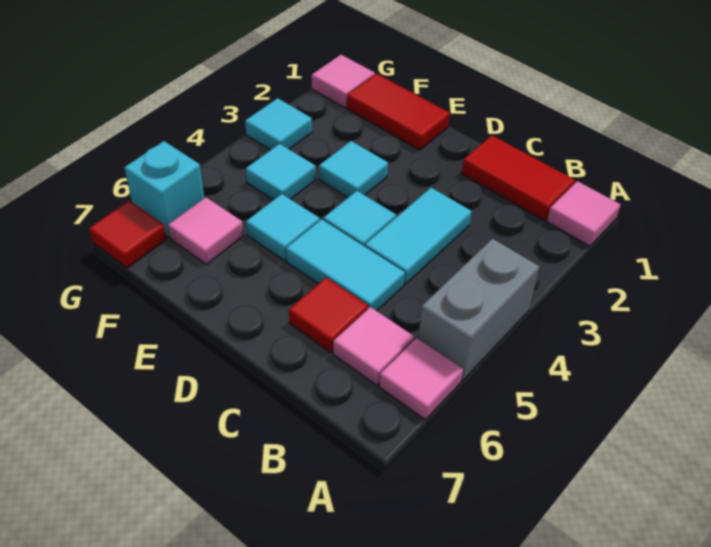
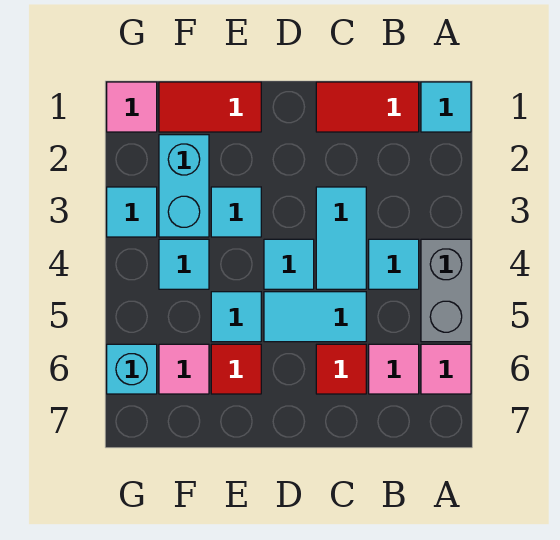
pink 1x1 tile [547,181,621,246] -> cyan 1x1 tile [421,82,471,132]
none -> cyan 1x1 tile [369,239,419,289]
none -> cyan 1x2 brick [159,135,209,237]
red 1x1 tile [89,200,167,268] -> red 1x1 tile moved to [211,344,261,394]

